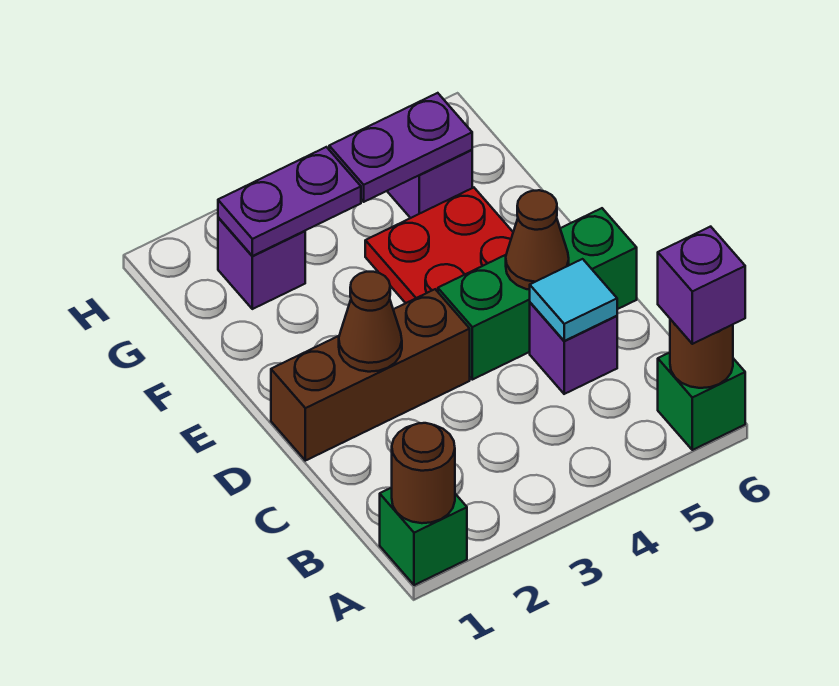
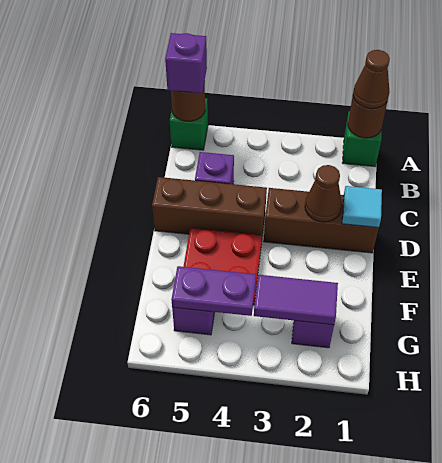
cyan 1x1 tile [530,259,617,341] -> cyan 1x1 tile moved to [342,186,382,228]
green 1x3 brick [438,208,637,380] -> brown 1x3 brick [152,177,267,236]
brown 1x1 cone [506,190,569,290] -> brown 1x1 cone moved to [353,50,390,109]
purple 1x2 plate [218,147,361,256] -> purple 1x2 tile [254,275,338,325]

